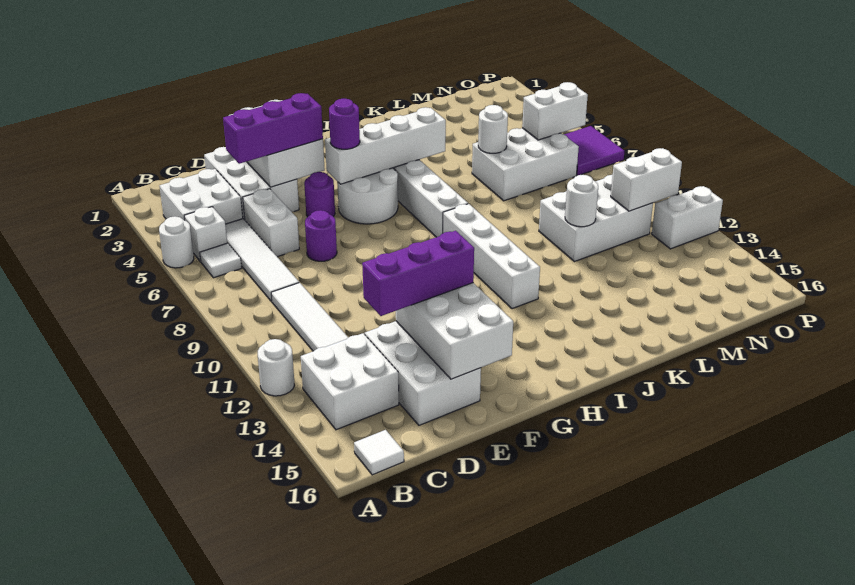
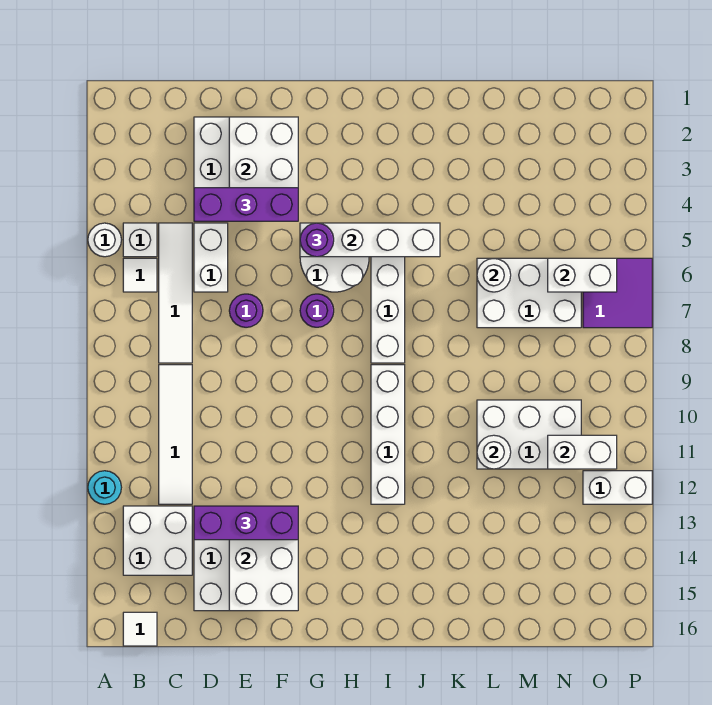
white 1x1 round brick [258,339,294,396] -> cyan 1x1 round brick [88,471,121,504]
white 2x2 brick [160,169,243,224] -> none
purple 1x1 round brick [304,172,335,217] -> purple 1x1 round brick moved to [300,294,334,327]

